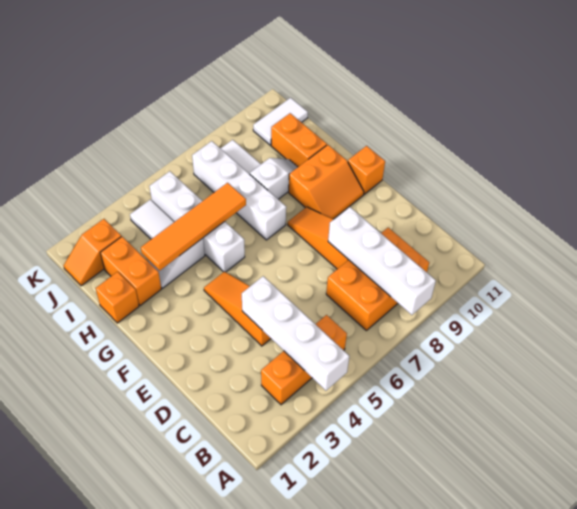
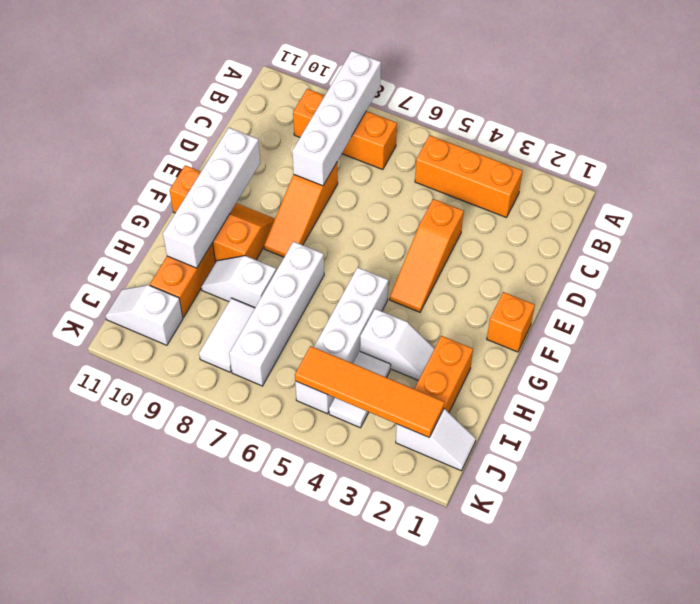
white 1x4 brick [242,276,349,391] -> white 1x4 brick moved to [163,128,260,268]
orange 2x3 brick [326,228,429,330] -> orange 1x3 brick [293,89,397,170]
orange 1x1 brick [96,272,139,323] -> orange 1x1 brick moved to [487,292,535,352]
orange 1x4 tile [141,183,246,270] -> orange 1x4 tile moved to [295,346,445,438]
orange 1x2 slope [63,219,121,286] -> white 1x2 slope [396,409,476,471]
white 1x2 tile [253,98,308,145] -> white 1x2 slope [105,285,183,345]

